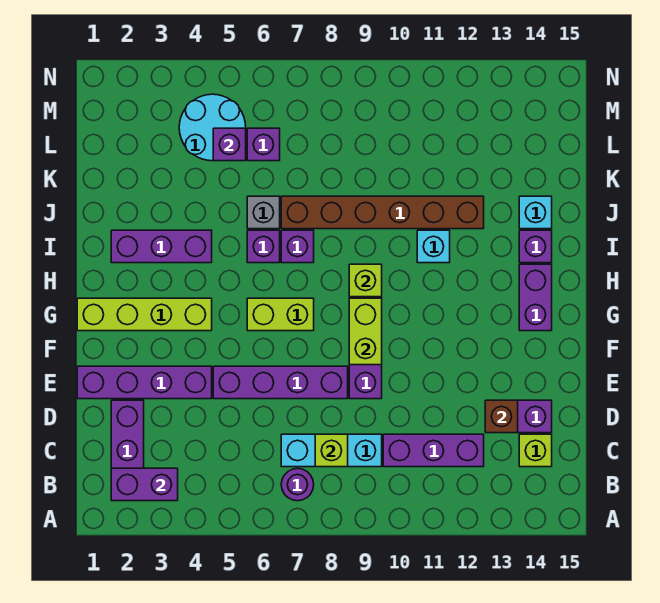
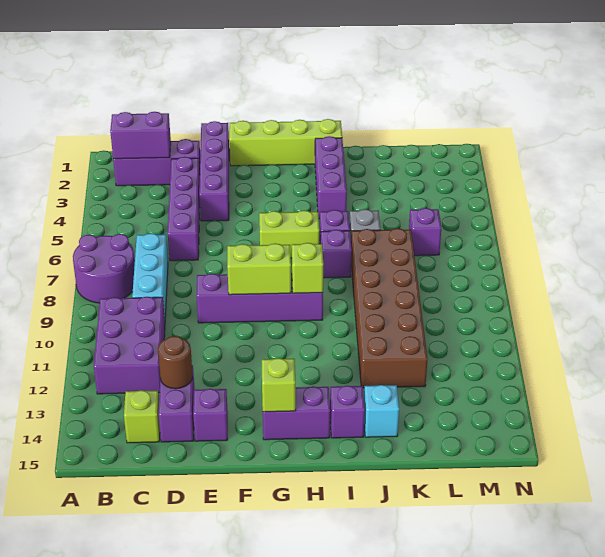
purple 1x2 brick [111,468,178,501] -> purple 1x2 brick turned to [110,112,171,159]
purple 1x1 round brick [281,468,314,501] -> purple 2x2 round brick [73,234,135,303]
lime 1x1 brick [315,434,348,467] -> lime 1x1 brick moved to [262,358,296,412]
purple 1x3 brick [383,434,484,467] -> purple 2x3 brick [94,297,165,394]
brown 1x1 brick [485,400,518,433] -> brown 1x1 round brick [158,336,193,389]
purple 1x4 brick [213,366,348,399] -> purple 1x4 brick moved to [168,157,200,261]
lime 1x4 brick [77,298,212,331] -> lime 1x4 brick turned to [229,119,342,166]
lime 1x2 brick [247,298,314,331] -> lime 1x2 brick turned to [259,211,319,258]
cyan 1x1 brick [417,230,450,263] -> none
brown 1x6 brick [281,196,484,229] -> brown 2x6 brick [351,228,427,388]
cyan 2x2 round brick [179,94,246,161] -> none
purple 1x1 brick [213,128,246,161] -> purple 1x1 brick moved to [193,389,228,441]

